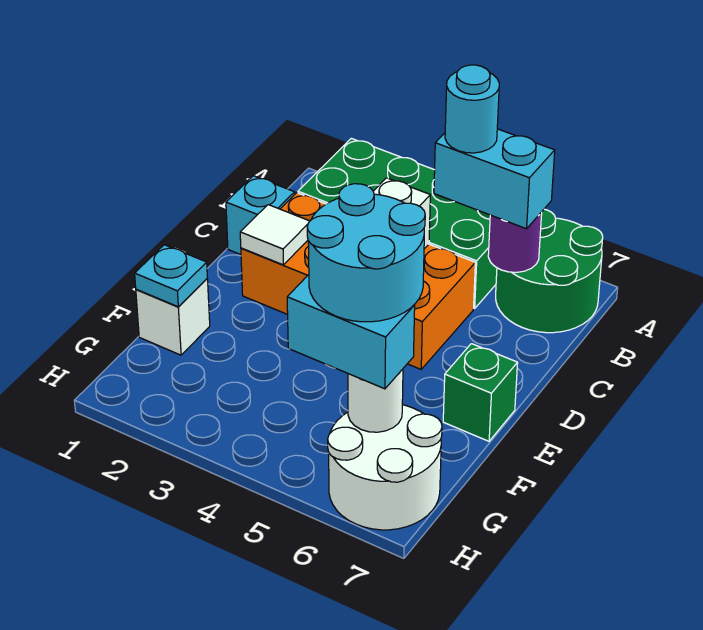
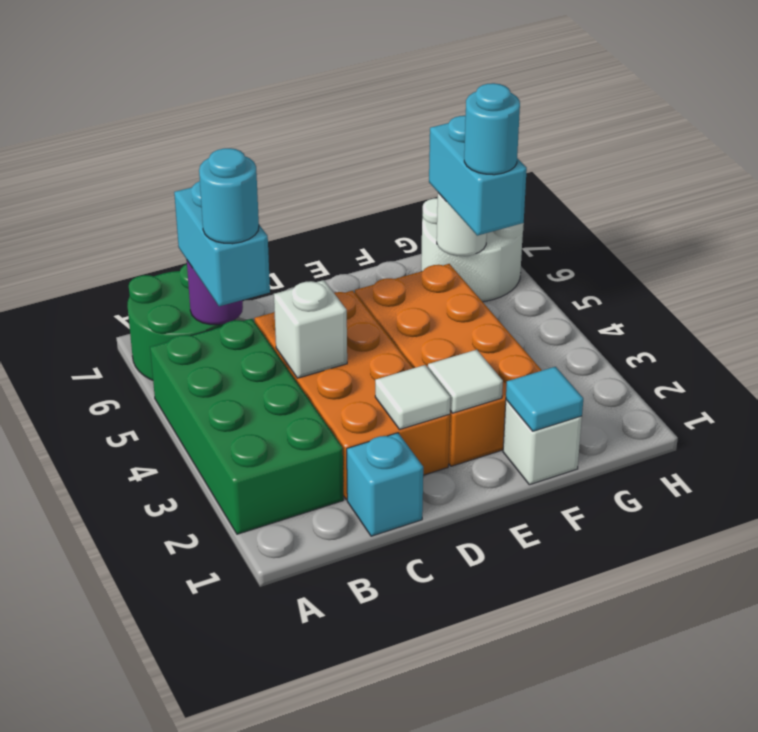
none -> orange 2x4 brick [355,264,542,466]
none -> white 1x1 tile [428,350,503,413]
green 1x1 brick [443,344,518,441] -> none
cyan 1x1 plate [135,245,207,307] -> cyan 1x1 tile [506,367,583,431]
cyan 2x2 round brick [307,184,425,322] -> cyan 1x1 round brick [464,83,520,175]

